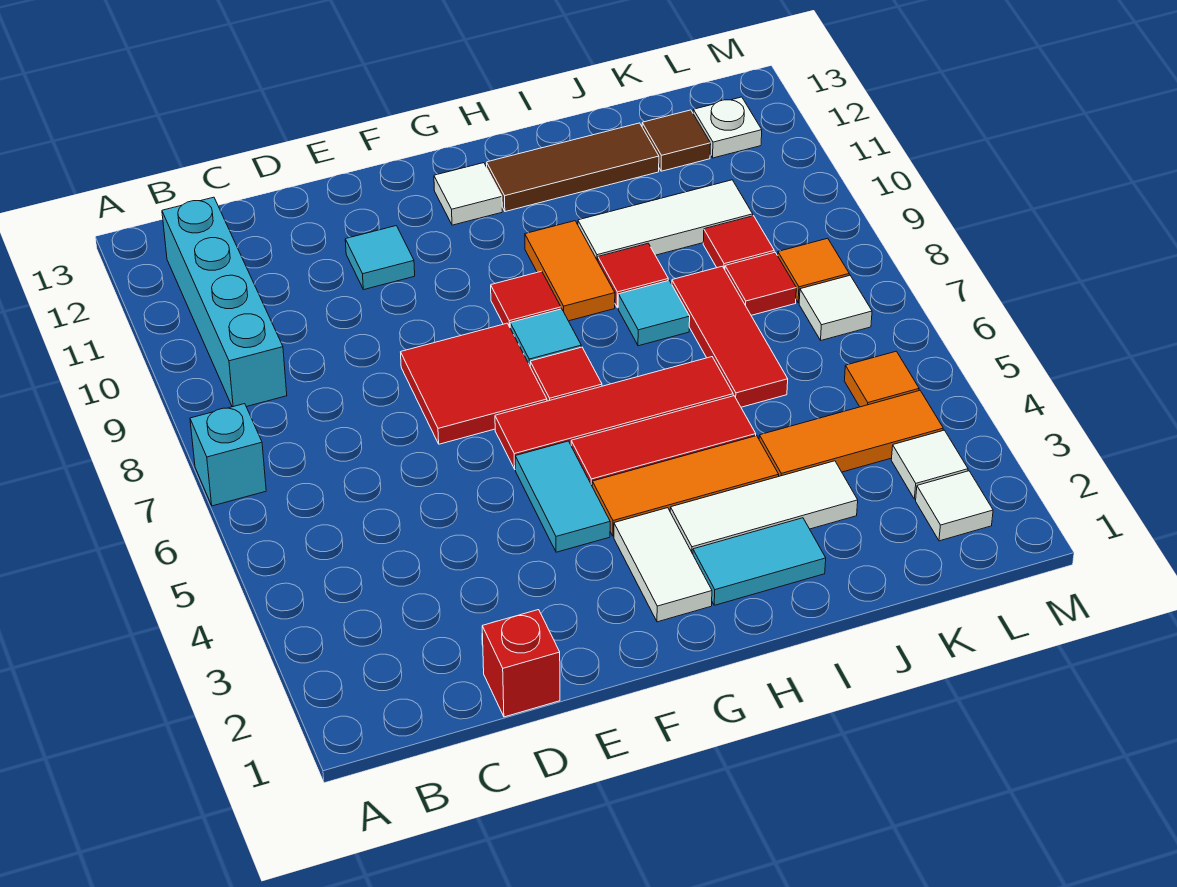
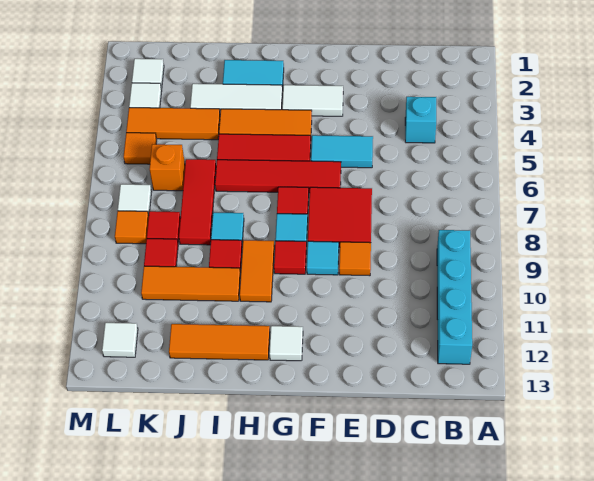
cyan 1x1 brick [190,404,266,506] -> cyan 1x1 brick moved to [405,97,436,143]
red 1x1 brick [482,610,560,717] -> none
none -> orange 1x1 tile [339,242,371,276]
cyan 1x1 tile [345,226,415,290] -> cyan 1x1 tile moved to [307,241,339,275]
cyan 1x2 tile [515,441,610,552] -> cyan 1x2 tile turned to [311,135,373,168]
white 1x2 tile [614,508,712,622] -> white 1x2 tile turned to [282,85,343,116]
brown 1x3 tile [487,123,659,212] -> orange 1x3 tile [169,324,270,360]
white 1x3 tile [578,180,753,261] -> orange 1x3 tile [141,266,240,301]
none -> orange 1x1 brick [150,144,185,191]
brown 1x1 tile [642,110,711,171] -> none
white 1x1 plate [693,97,762,158] -> white 1x1 tile [102,323,138,357]

